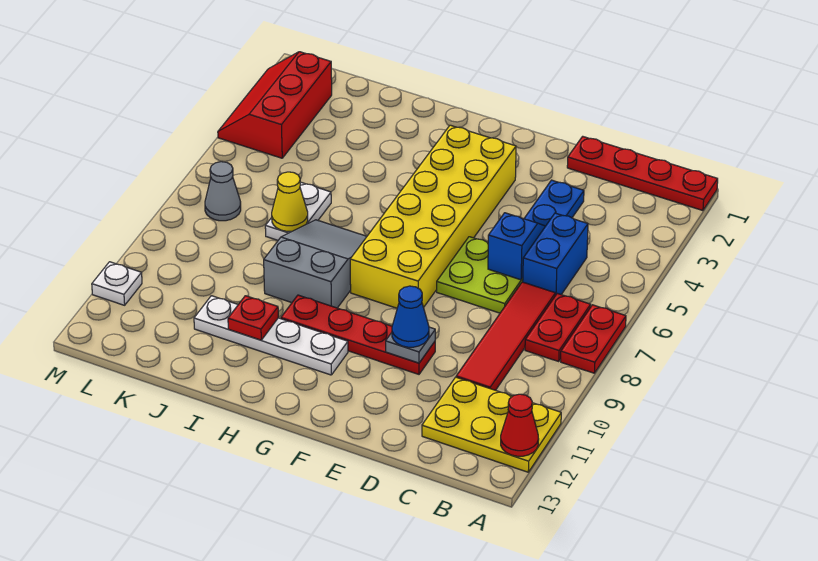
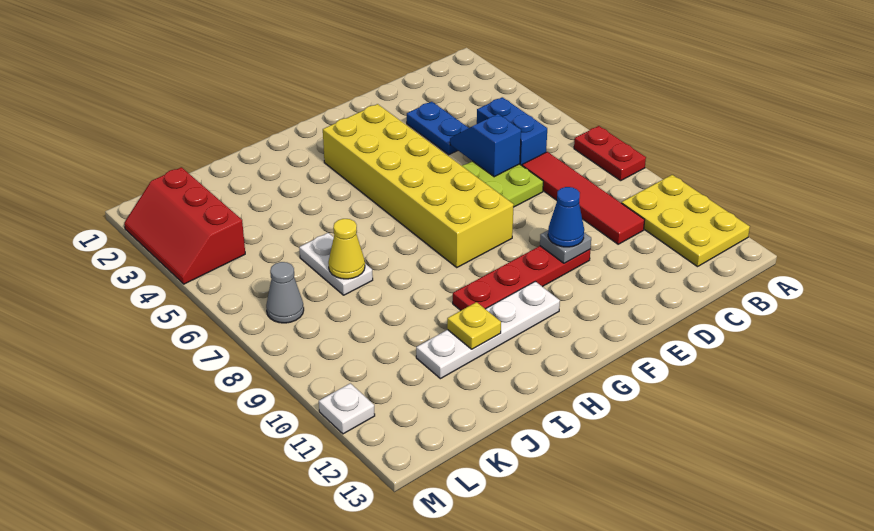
red 1x4 plate [567,136,718,211] -> none
yellow 2x3 plate [422,377,561,472] -> yellow 2x3 plate turned to [622,175,750,267]
red 1x1 cone [501,394,539,456] -> none
red 1x2 plate [525,293,591,361] -> none
grey 2x3 slope [264,220,367,308] -> none
red 1x1 plate [228,296,278,340] -> yellow 1x1 plate [447,302,501,349]

